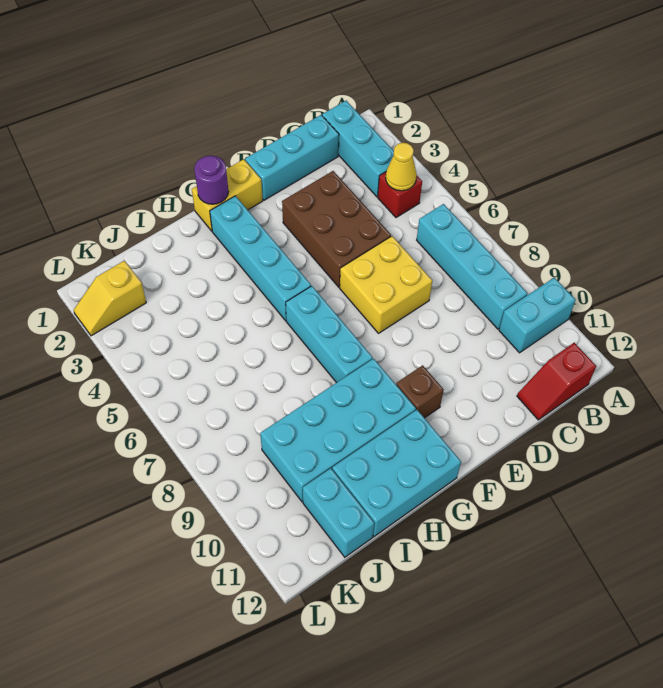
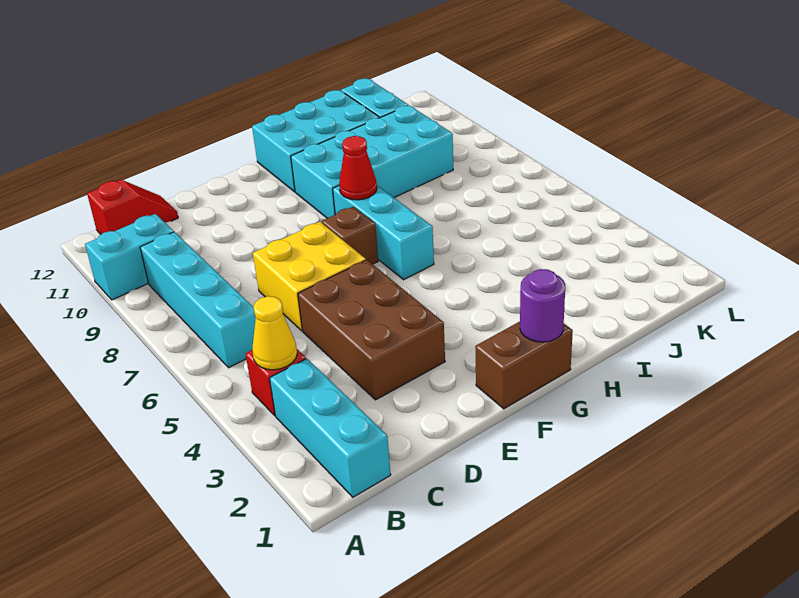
cyan 1x3 brick [245,115,339,200] -> none
yellow 1x2 brick [192,159,263,231] -> brown 1x2 brick [475,322,573,409]
brown 1x1 brick [396,365,444,418] -> brown 1x1 brick moved to [322,206,378,264]
cyan 1x4 brick [210,196,311,321] -> none
none -> red 1x1 cone [339,136,377,200]
yellow 1x2 slope [74,261,146,336] -> none

